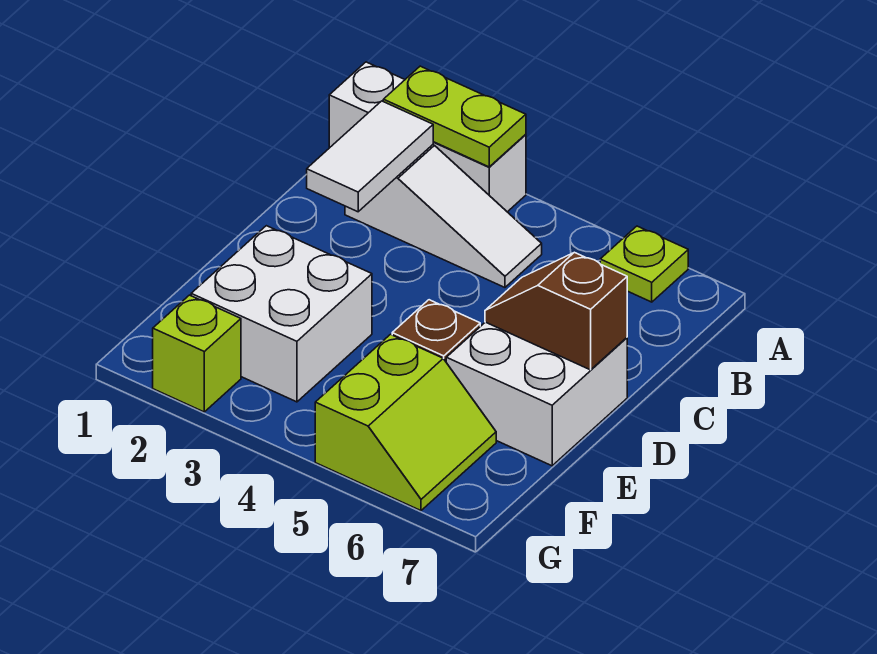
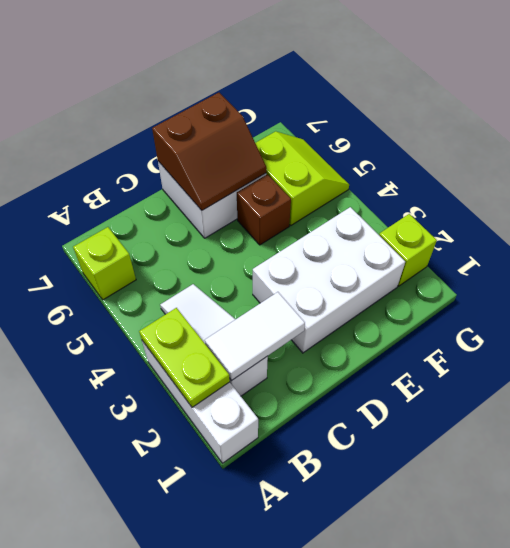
lime 1x1 plate [600,226,688,302] -> lime 1x1 brick [73,227,136,300]
brown 1x2 slope [485,252,627,370] -> brown 2x2 slope [152,93,266,210]
white 2x2 brick [191,226,372,402] -> white 2x3 brick [253,207,405,353]
lime 2x2 slope [315,334,496,511] -> lime 2x2 slope turned to [255,131,349,225]

